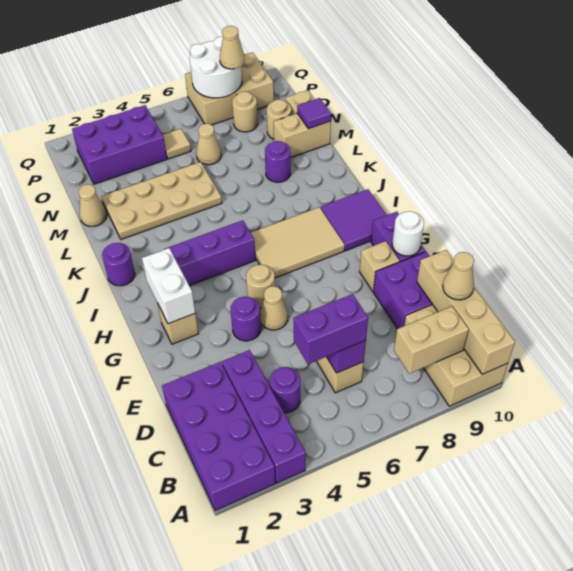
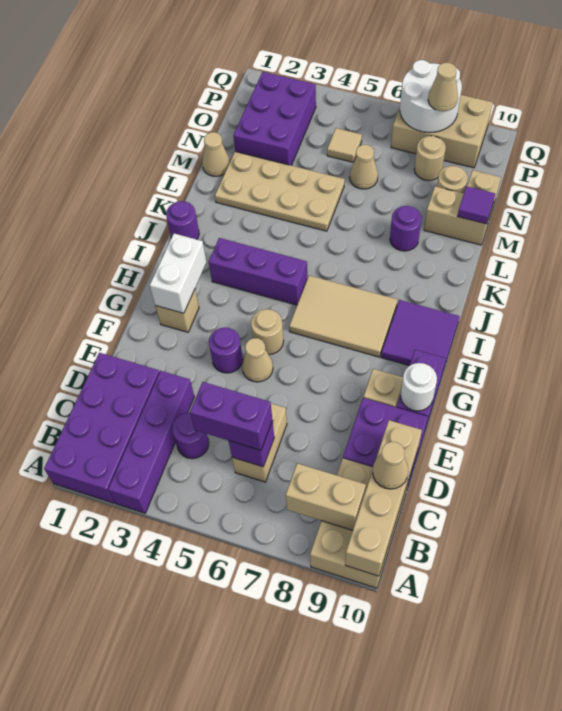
purple 2x3 brick [72,105,167,184] -> purple 2x3 brick turned to [233,72,316,166]

